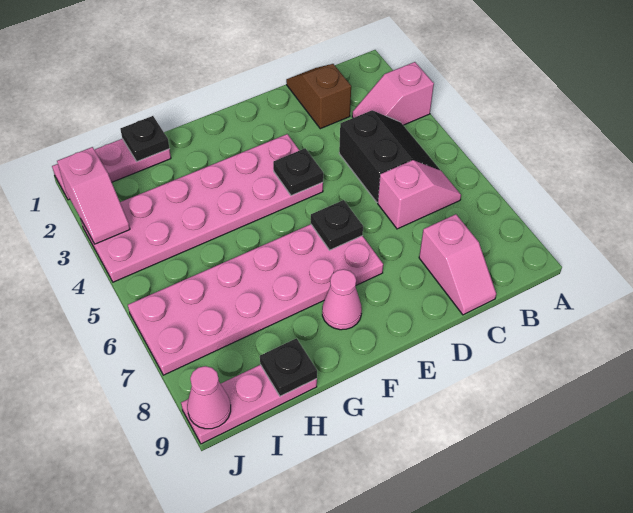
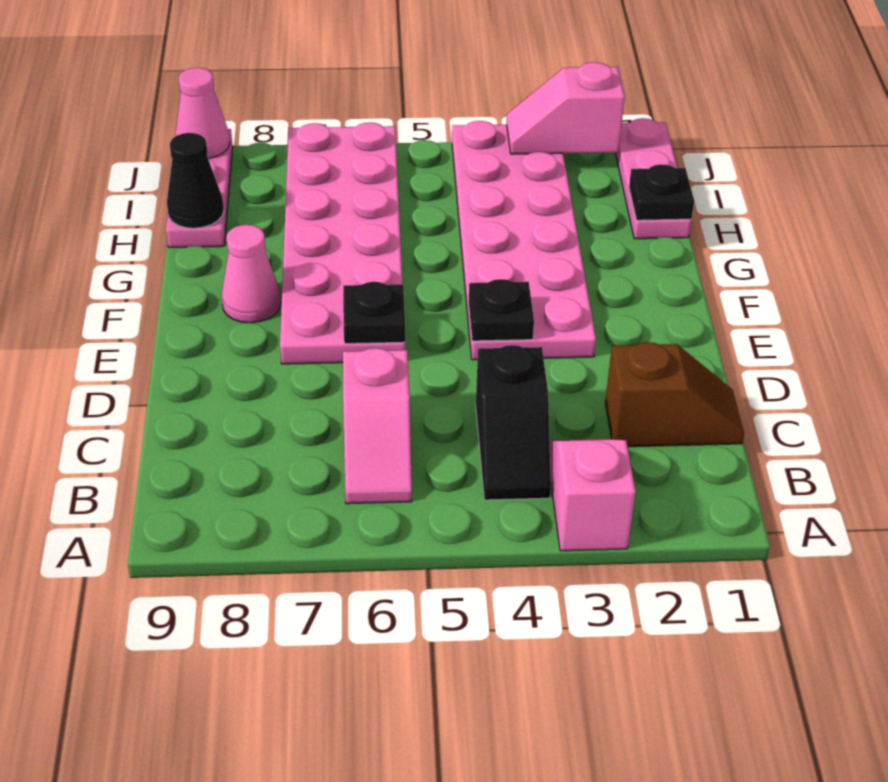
black 2x2 slope [339,110,440,202] -> black 1x2 slope [476,345,551,500]
pink 1x2 slope [419,214,496,315] -> none
black 1x1 plate [260,338,317,396] -> black 1x1 cone [167,133,224,228]

